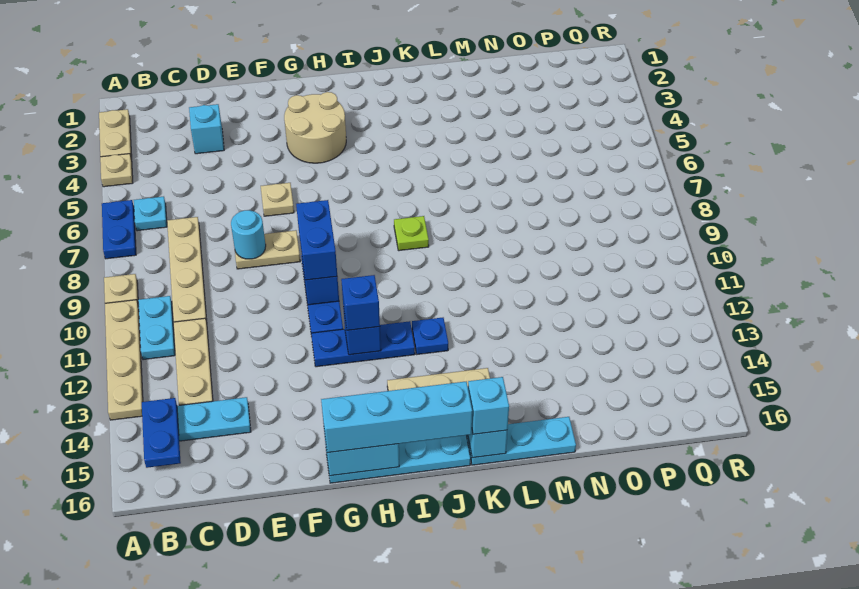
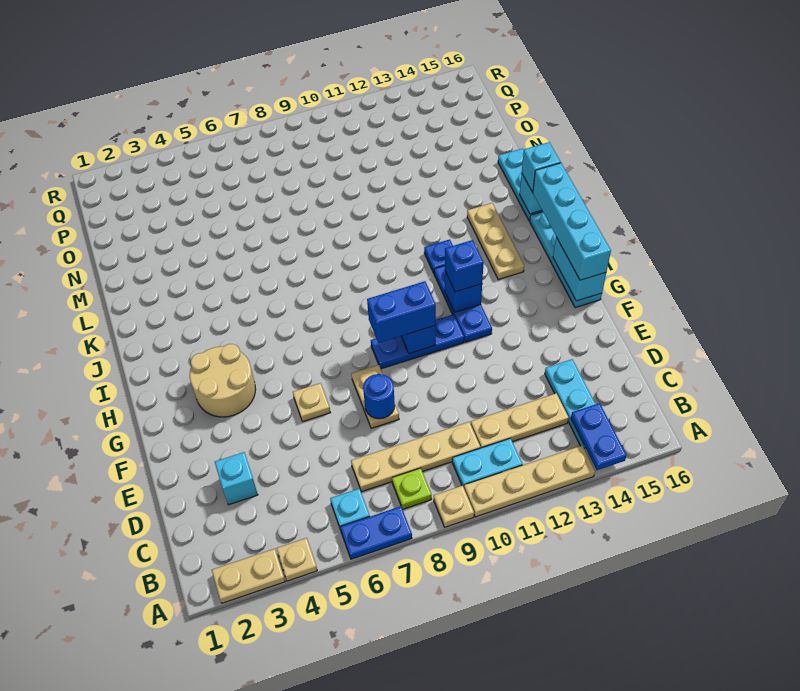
blue 1x2 plate [142,398,181,468] -> blue 1x2 plate turned to [571,403,627,470]
cyan 1x1 round brick [231,210,266,259] -> blue 1x1 round brick [363,374,395,419]
lime 1x1 plate [394,216,429,251] -> lime 1x1 plate moved to [392,468,432,509]

